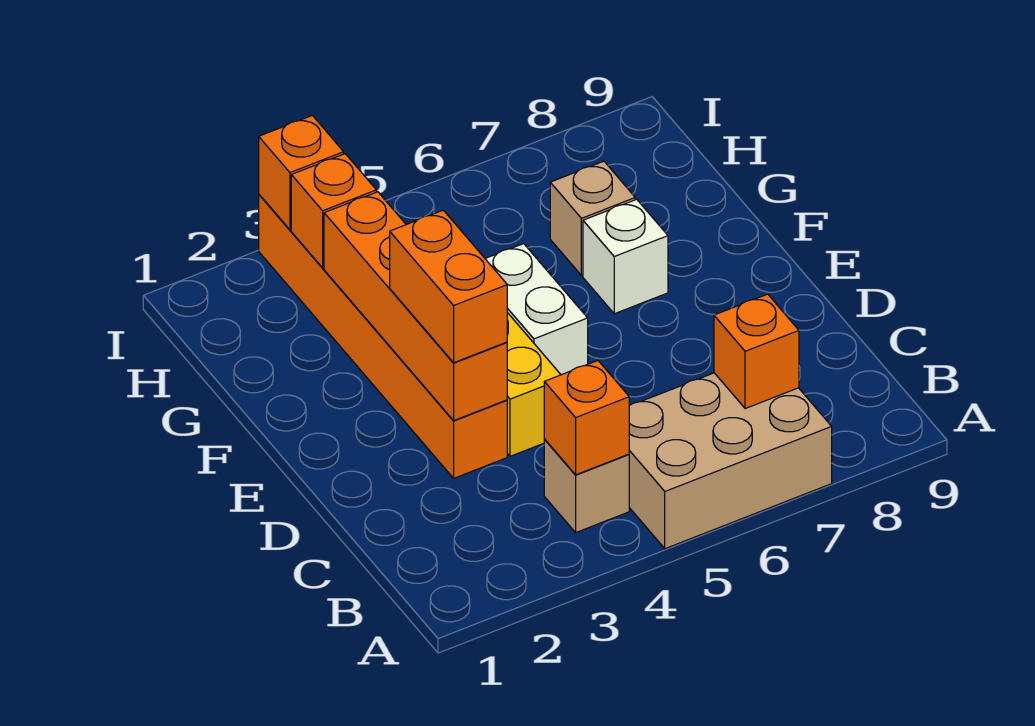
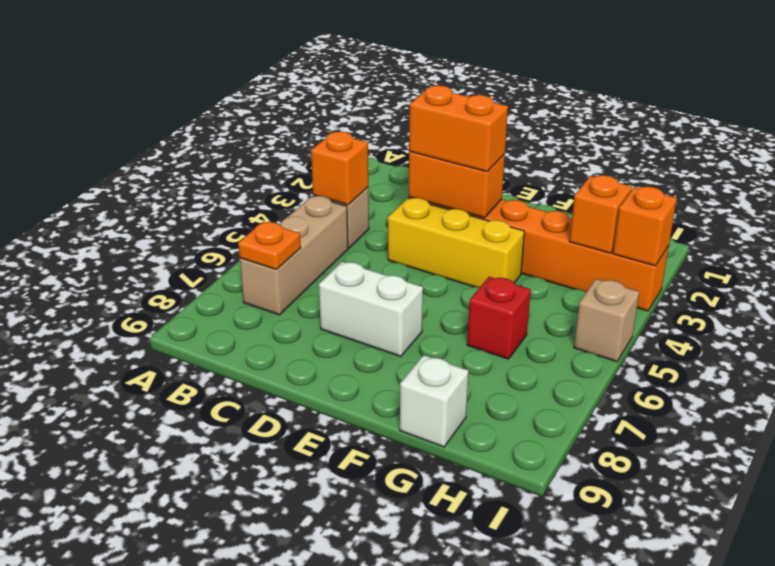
tan 2x3 brick [629,373,832,549] -> tan 1x3 brick [240,196,348,315]
orange 1x1 brick [714,294,799,409] -> orange 1x1 plate [238,222,301,270]
orange 1x4 brick [324,192,507,420] -> orange 1x2 brick [409,151,505,218]
white 1x2 brick [485,244,588,375] -> white 1x2 brick moved to [319,262,423,357]
white 1x1 brick [583,199,668,314] -> white 1x1 brick moved to [400,355,468,447]
none -> red 1x1 brick [467,277,531,359]
tan 1x1 brick [550,161,635,276] -> tan 1x1 brick moved to [574,279,639,362]

